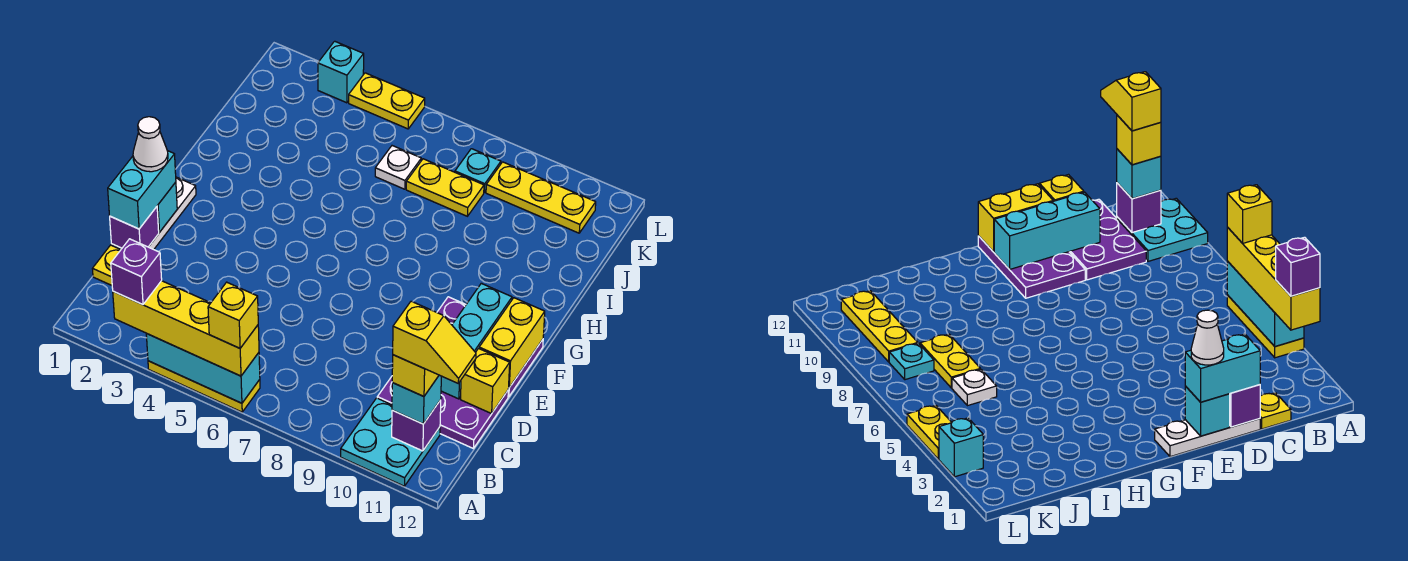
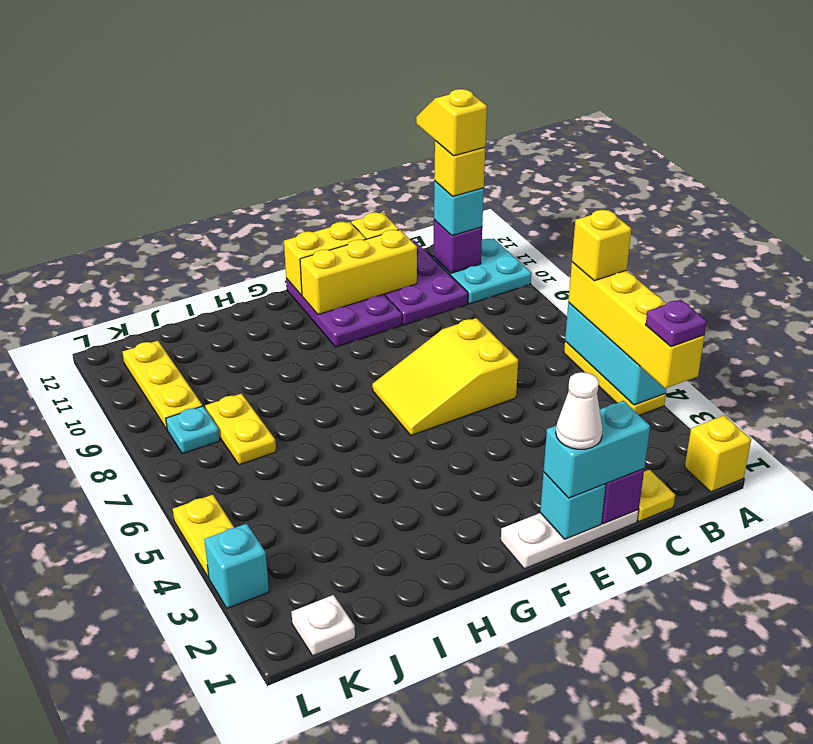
none -> yellow 1x1 brick [685,415,751,492]
purple 1x1 brick [111,239,162,305] -> purple 1x1 plate [646,300,707,347]
none -> yellow 2x3 slope [372,318,518,435]
cyan 1x3 brick [441,283,512,399] -> yellow 1x3 brick [300,230,417,314]
white 1x1 plate [375,146,421,189] -> white 1x1 plate moved to [291,595,355,656]

